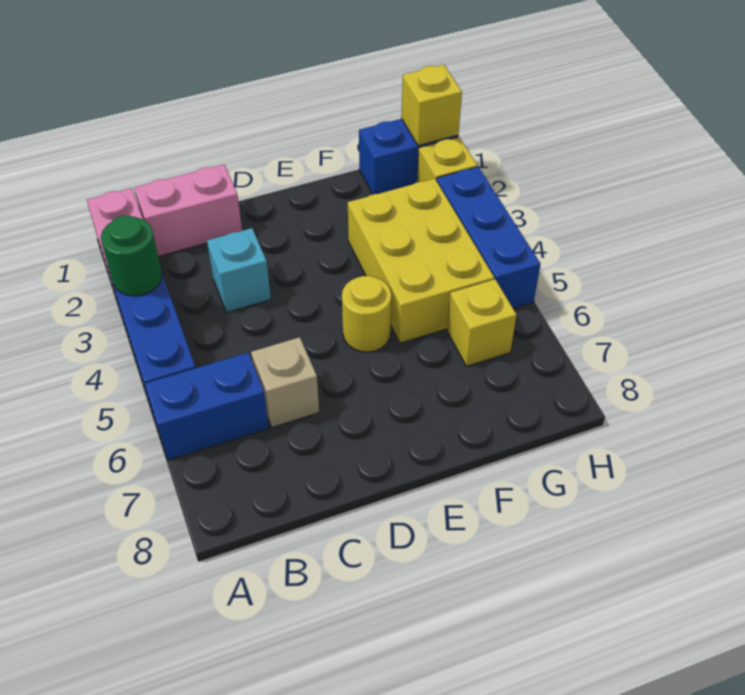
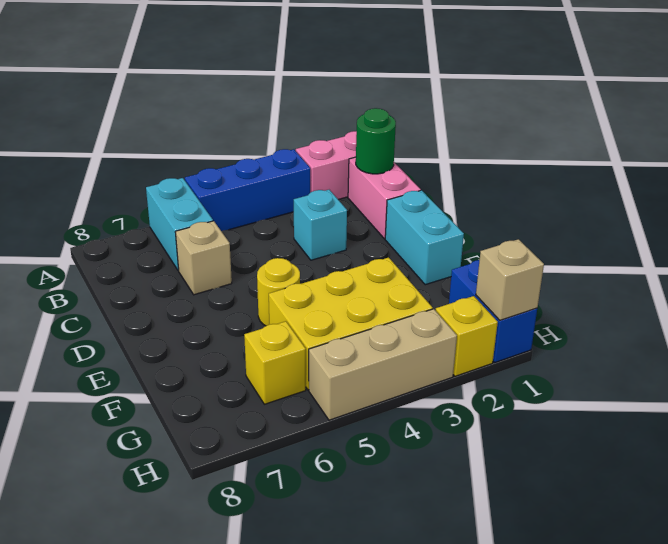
green 1x1 round brick [101,216,162,296] -> green 1x1 round brick moved to [356,108,396,174]
blue 1x2 brick [145,353,269,460] -> cyan 1x2 brick [146,178,213,271]
none -> cyan 1x2 brick [385,190,464,285]
yellow 1x1 brick [401,65,462,146] -> tan 1x1 brick [476,239,544,320]
blue 1x3 brick [437,167,540,309] -> tan 1x3 brick [309,309,457,420]

